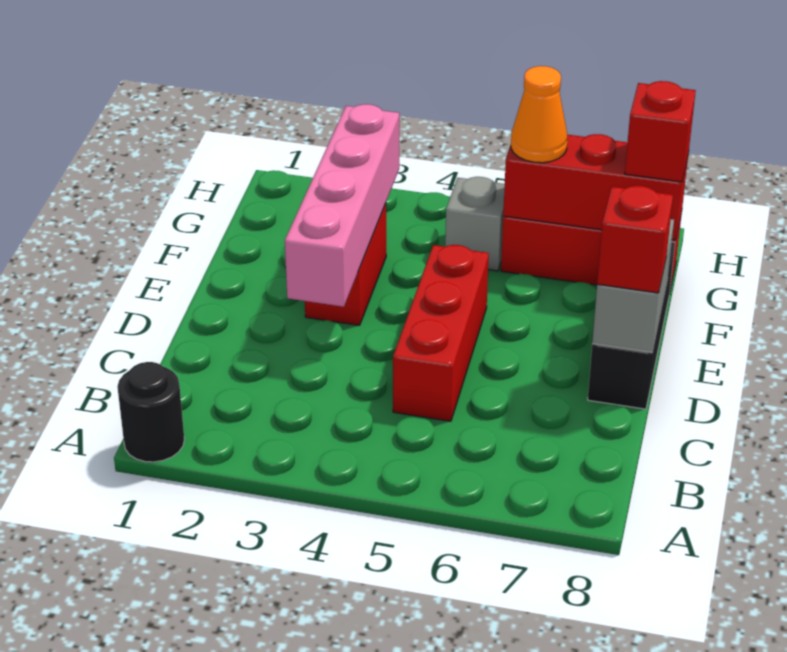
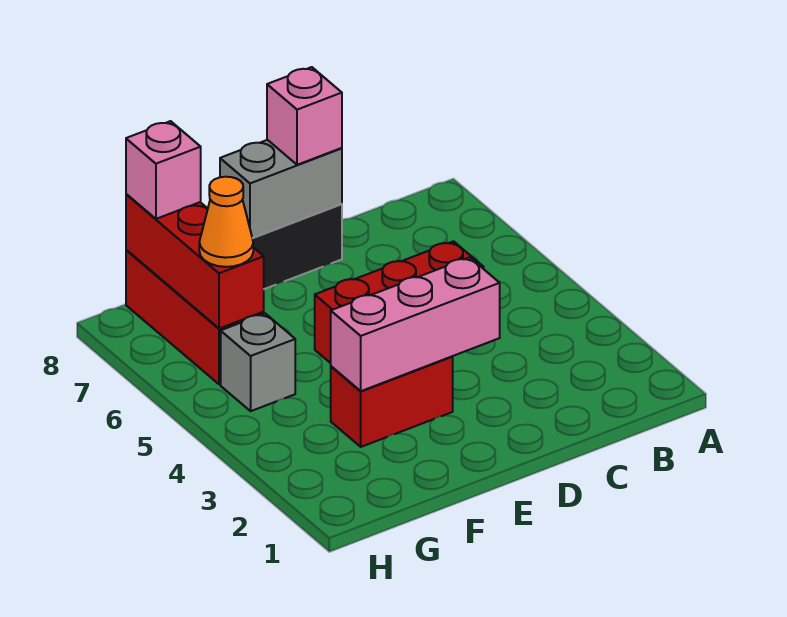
black 1x1 round brick [117,362,184,462] -> none
pink 1x4 brick [285,104,399,307] -> pink 1x3 brick [331,257,500,391]
red 1x1 brick [597,186,673,293] -> pink 1x1 brick [267,67,342,165]
red 1x1 brick [625,81,696,182] -> pink 1x1 brick [126,121,201,219]

